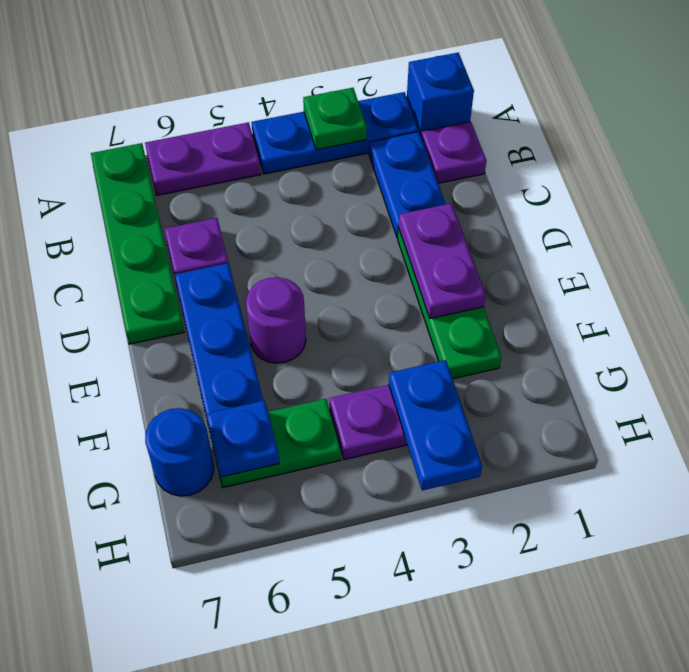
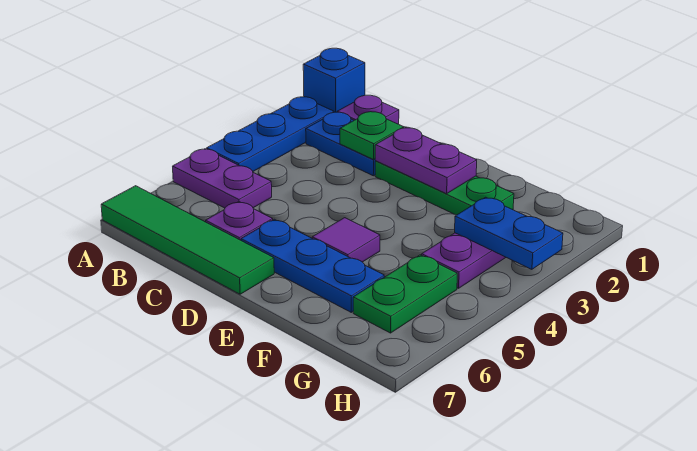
green 1x1 plate [303,88,367,150] -> green 1x1 plate moved to [340,112,404,160]
purple 1x2 plate [145,122,261,195] -> purple 1x2 plate turned to [173,149,272,208]
green 1x4 plate [91,143,184,344] -> green 1x4 tile [101,186,274,294]
purple 1x1 round brick [246,277,306,363] -> purple 1x1 tile [312,218,380,262]
blue 1x1 plate [206,401,279,477] -> none
blue 1x1 round brick [145,408,214,496] -> none

